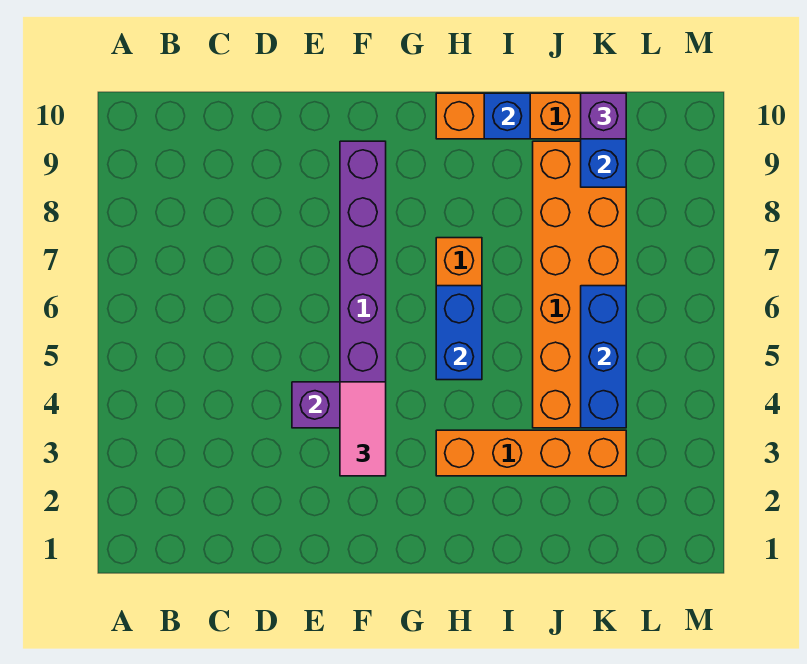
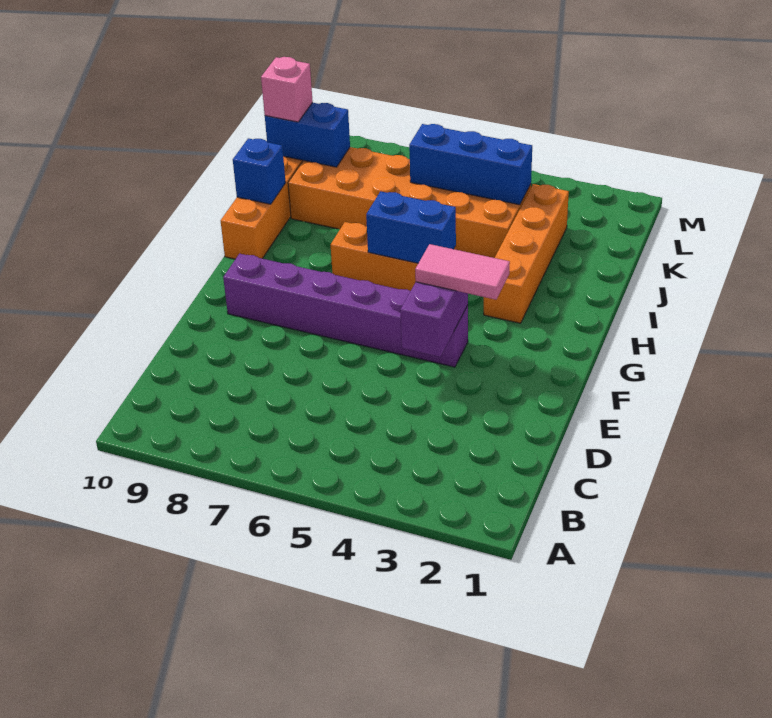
purple 1x1 brick [581,93,626,139] -> pink 1x1 brick [261,57,313,122]

